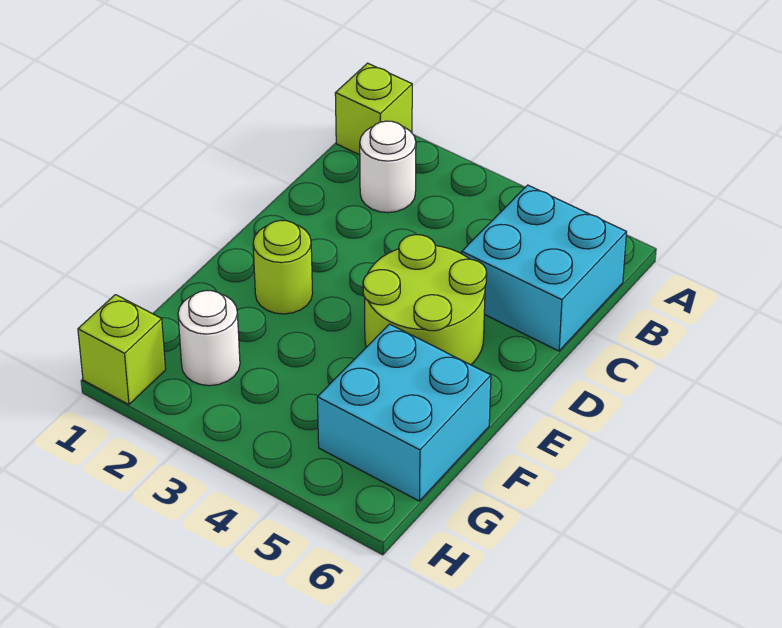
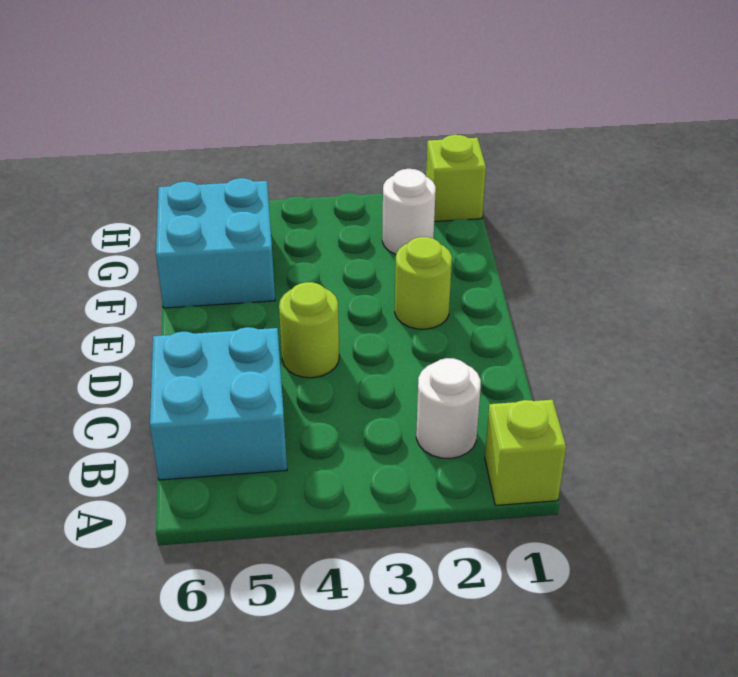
lime 2x2 round brick [363,235,487,365] -> lime 1x1 round brick [279,282,339,378]

